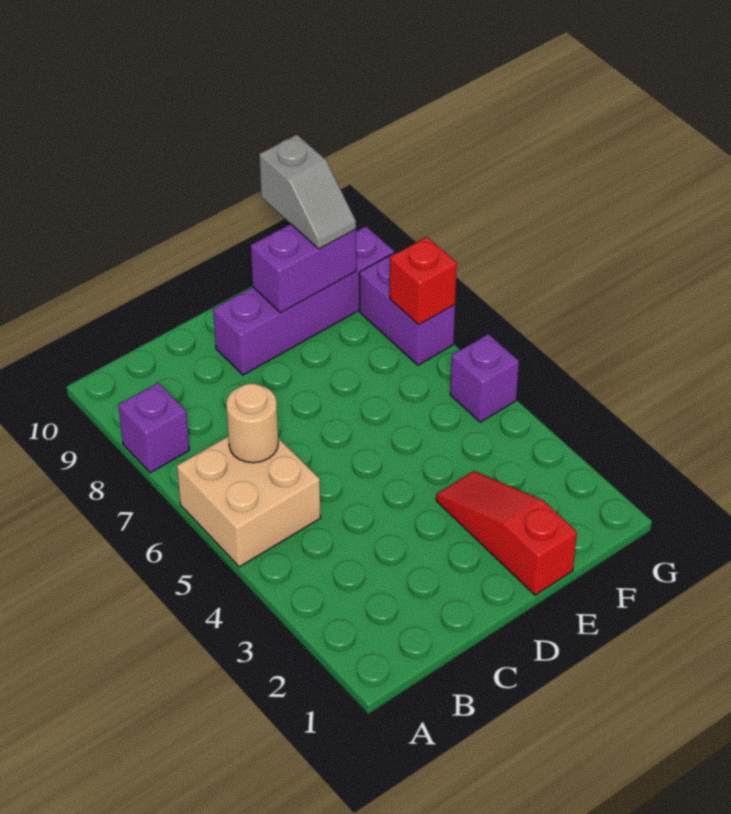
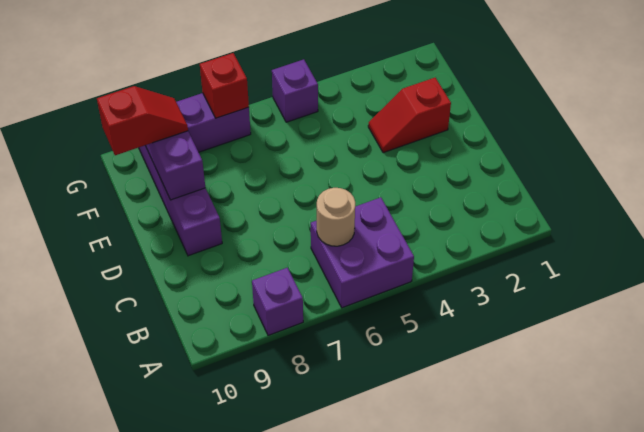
tan 2x2 brick [177,436,321,567] -> purple 2x2 brick [311,197,414,308]
red 1x3 slope [436,471,577,595] -> red 1x2 slope [368,78,451,153]
grey 1x2 slope [259,135,356,249] -> red 1x2 slope [97,86,188,155]

